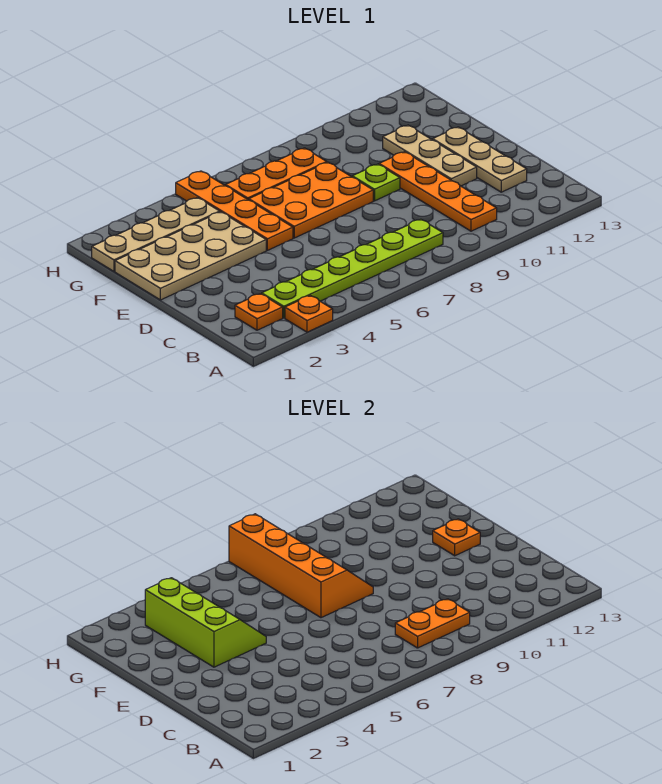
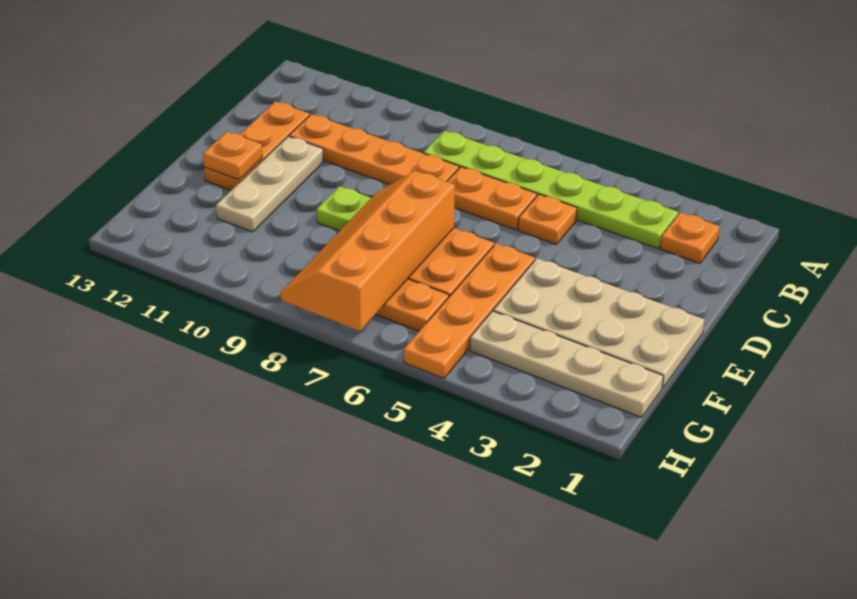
orange 1x1 plate [285,295,333,332] -> orange 1x1 plate moved to [518,194,577,244]
orange 1x2 plate [395,599,470,648] -> orange 1x2 plate moved to [447,167,537,230]
orange 1x4 plate [379,152,497,231] -> orange 1x4 plate turned to [289,114,459,185]
tan 1x3 plate [433,127,527,192] -> orange 1x3 plate [204,101,310,190]
lime 2x3 slope [145,578,266,667] -> none

